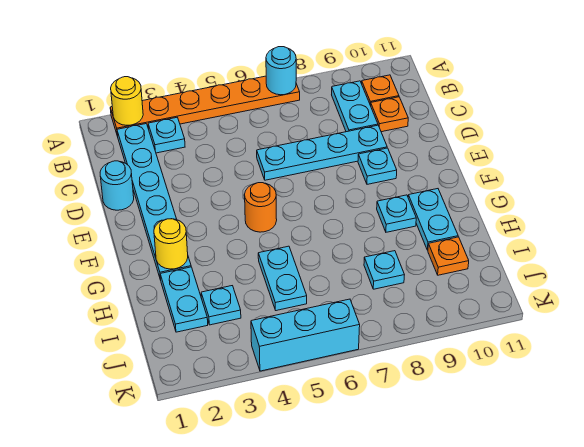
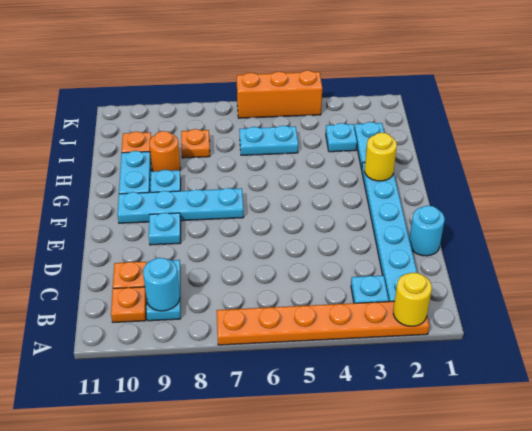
cyan 1x1 round brick [266,47,296,95] -> cyan 1x1 round brick moved to [143,258,180,311]
cyan 1x4 plate [257,125,387,180] -> cyan 1x4 plate moved to [117,188,244,223]
orange 1x1 round brick [245,183,277,232] -> orange 1x1 round brick moved to [149,131,181,171]
cyan 1x2 plate [258,246,307,311] -> cyan 1x2 plate turned to [239,126,298,155]
cyan 1x1 plate [364,251,404,289] -> orange 1x1 plate [181,129,210,158]
cyan 1x3 brick [251,299,360,371] -> orange 1x3 brick [236,70,322,118]

